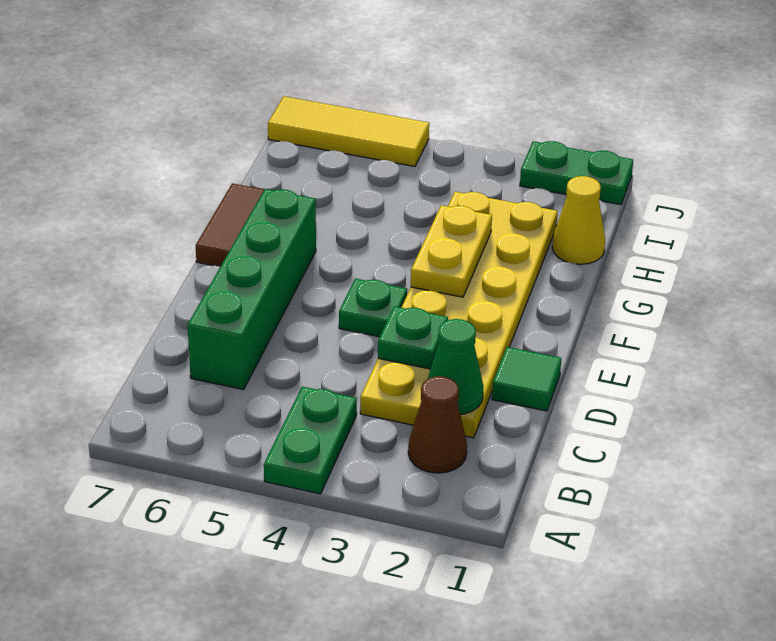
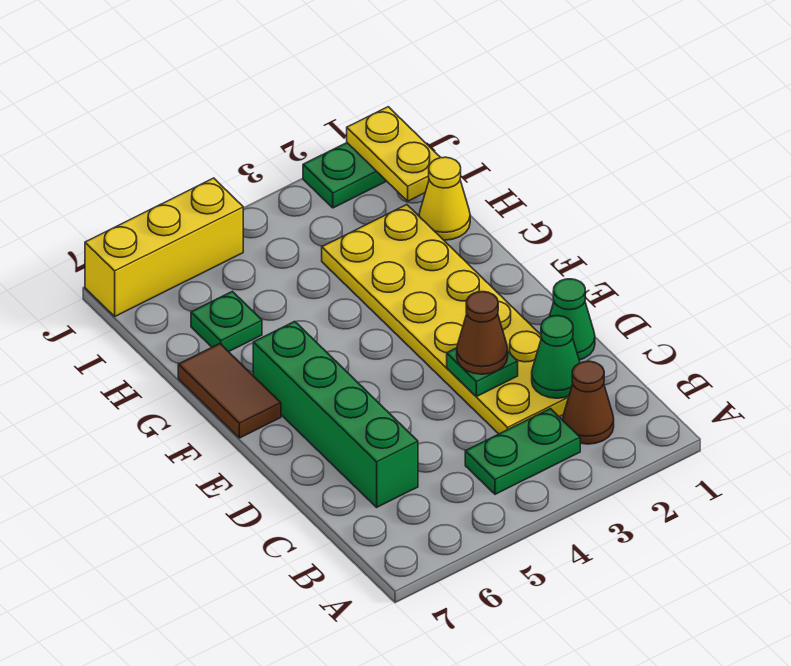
green 1x2 plate [264,387,357,494] -> green 1x2 plate turned to [465,409,580,494]
green 1x1 tile [492,347,561,411] -> green 1x1 cone [549,279,595,360]
none -> brown 1x1 cone [457,292,508,374]
green 1x1 plate [339,278,407,337] -> green 1x1 plate moved to [191,291,262,352]
yellow 1x2 plate [411,205,492,297] -> yellow 1x2 plate moved to [347,107,441,201]
yellow 1x3 tile [268,96,429,167] -> yellow 1x3 brick [85,178,243,316]

